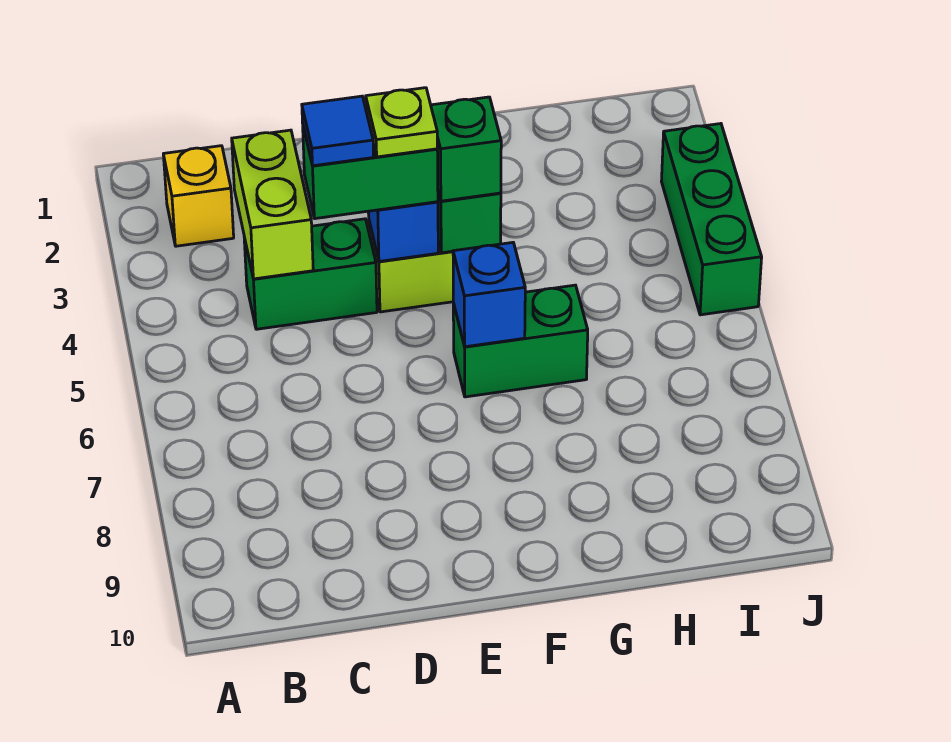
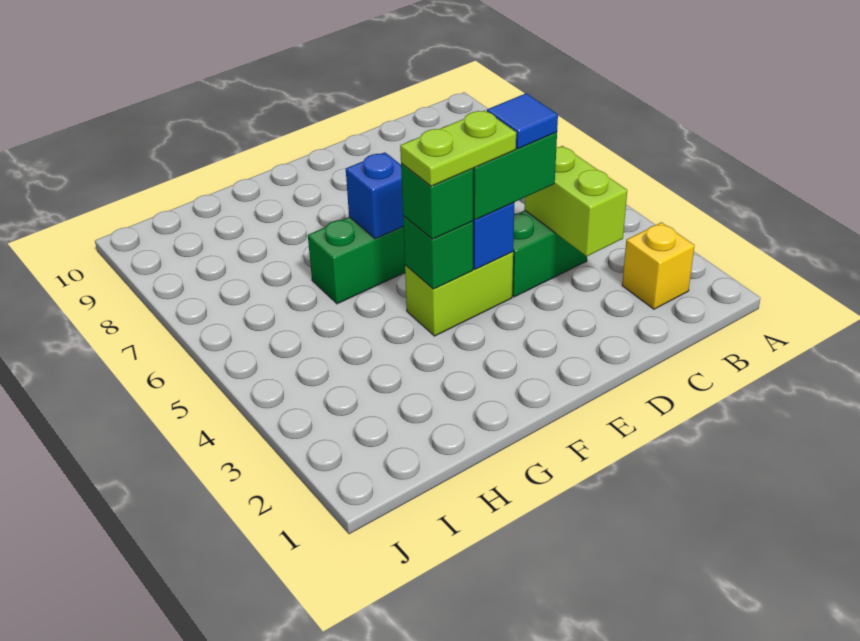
lime 1x1 plate [366,88,437,157] -> lime 1x2 plate [400,110,516,186]
green 1x3 brick [661,124,762,315] -> none

